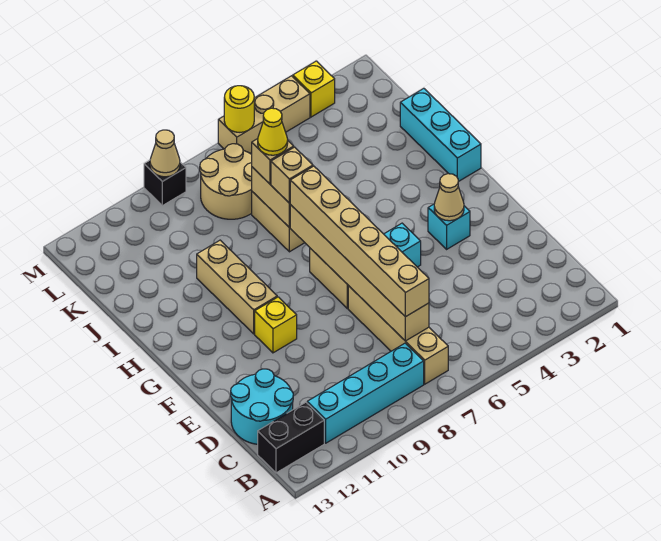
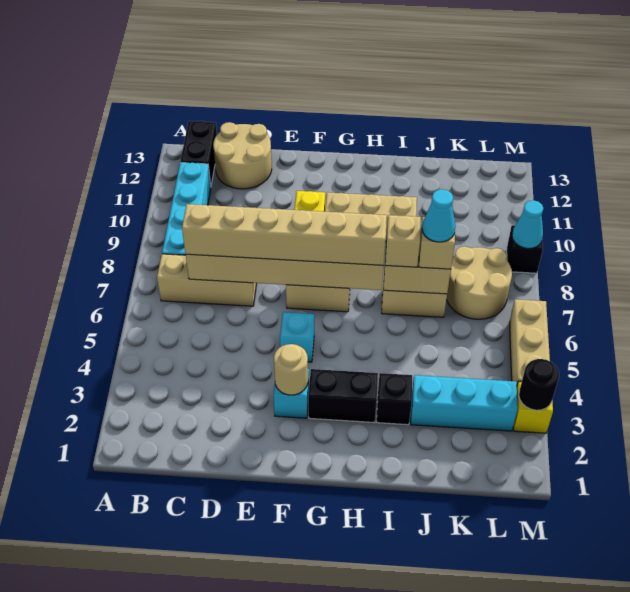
tan 1x4 brick [348,286,448,384] -> tan 1x3 brick [157,254,257,306]
cyan 2x2 round brick [231,369,293,444] -> tan 2x2 round brick [213,122,272,189]
tan 1x1 cone [434,174,464,221] -> tan 1x1 round brick [274,344,308,395]
none -> black 1x2 brick [308,369,378,423]
cyan 1x3 brick [400,88,481,182] -> cyan 1x3 brick moved to [411,375,518,431]
none -> black 1x1 brick [377,373,412,425]
yellow 1x1 cone [258,108,288,155] -> cyan 1x1 cone [422,189,455,242]
none -> black 1x1 round brick [519,359,559,410]
yellow 1x1 round brick [224,86,254,132] -> none
tan 1x1 cone [150,130,180,177] -> cyan 1x1 cone [512,200,543,249]

